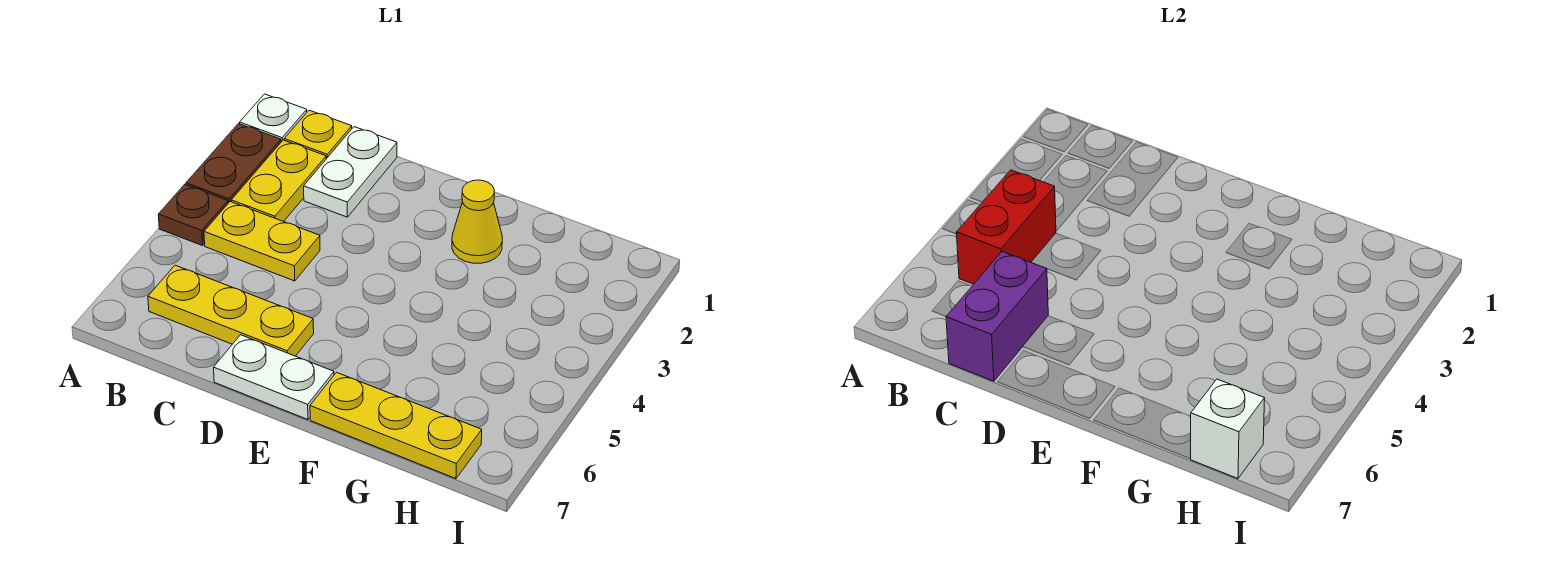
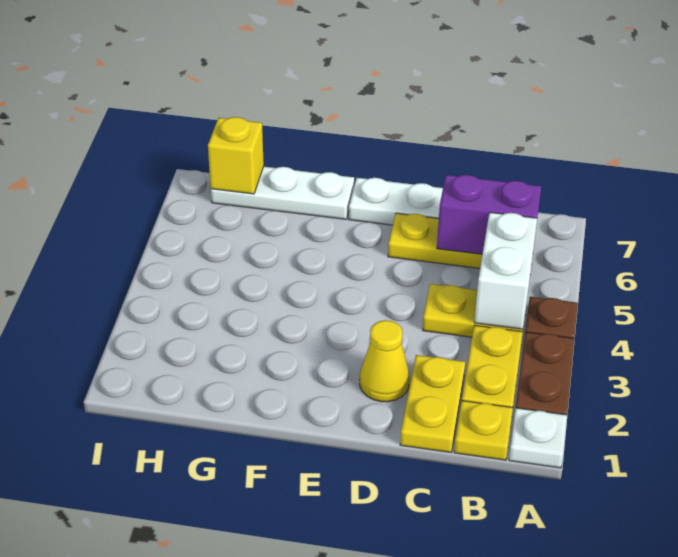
red 1x2 brick [956,170,1056,284] -> white 1x2 brick [474,212,537,329]
white 1x2 plate [304,127,397,217] -> yellow 1x2 plate [400,355,465,452]
purple 1x2 brick [946,252,1048,381] -> purple 1x2 brick turned to [437,175,541,254]
yellow 1x1 cone [452,180,502,263] -> yellow 1x1 cone moved to [360,320,409,402]
yellow 1x3 plate [310,372,482,479] -> white 1x3 plate [211,167,354,219]
white 1x1 brick [1191,379,1265,479] -> yellow 1x1 brick [208,117,264,194]

